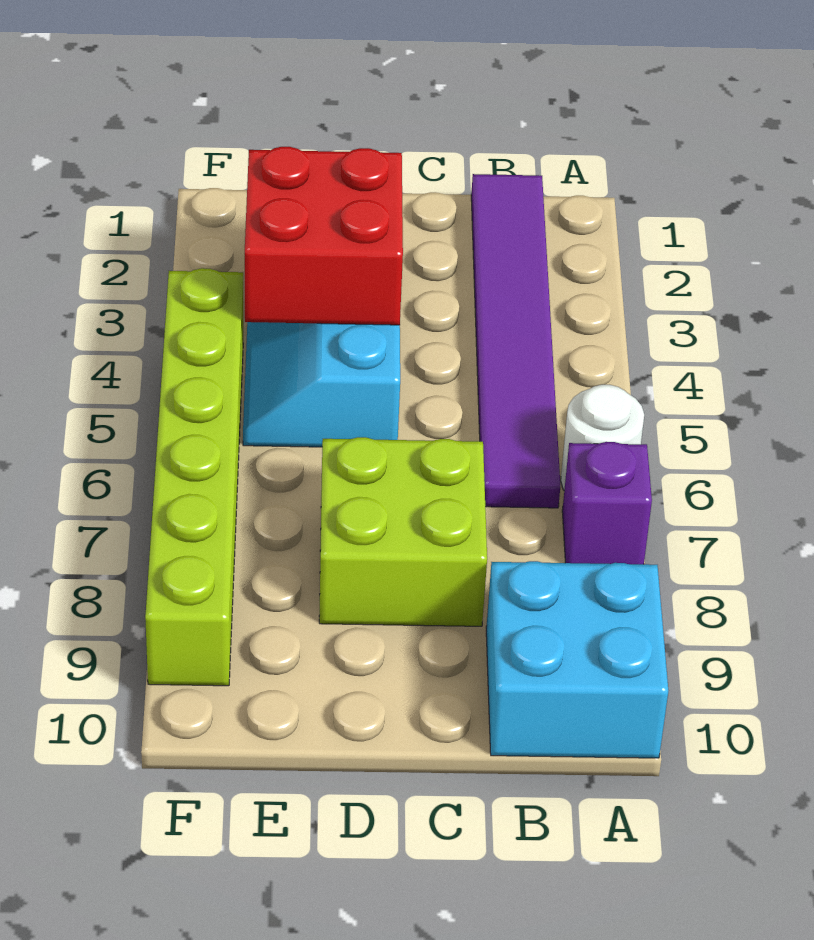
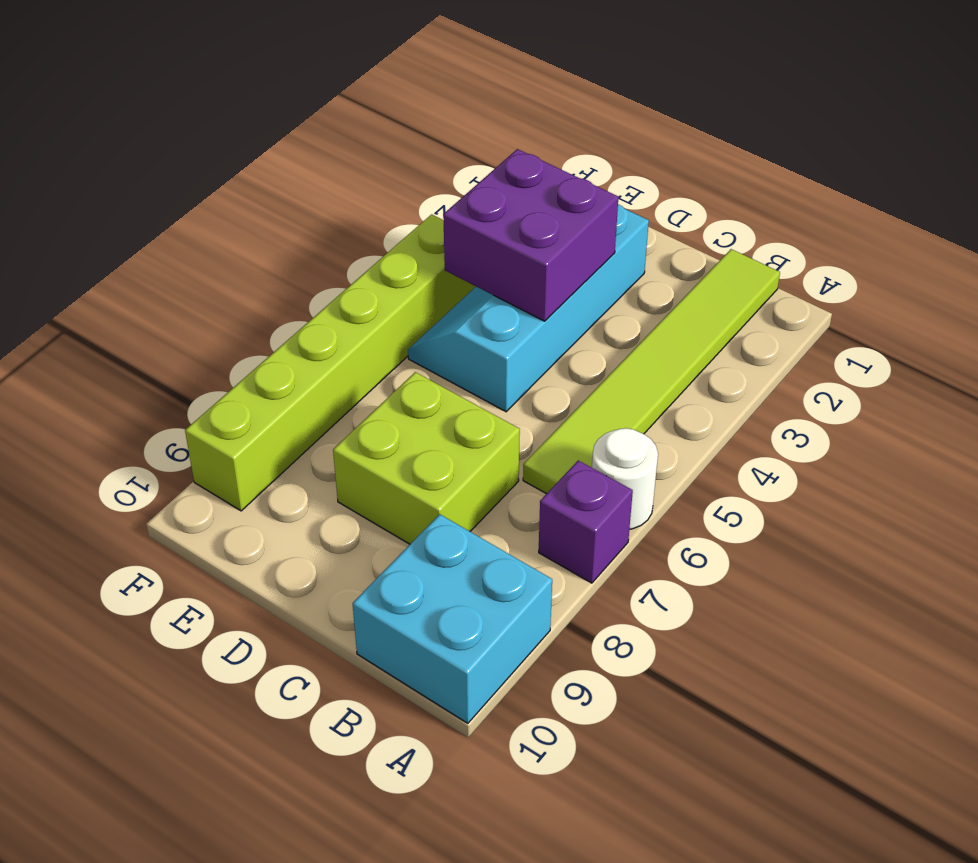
purple 1x6 tile [471,174,560,508] -> lime 1x6 tile [523,249,780,494]
red 2x2 brick [245,147,403,325] -> purple 2x2 brick [443,149,618,321]

